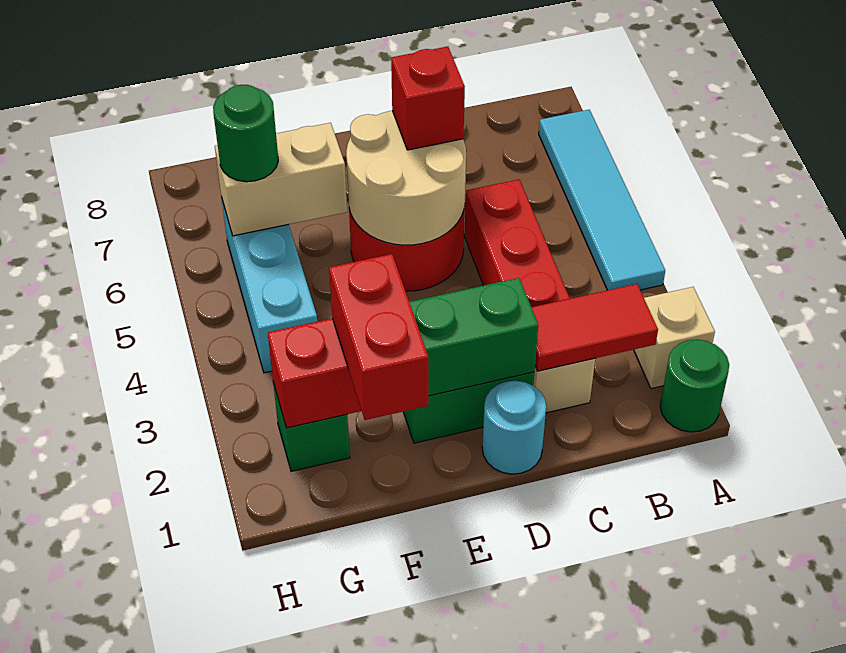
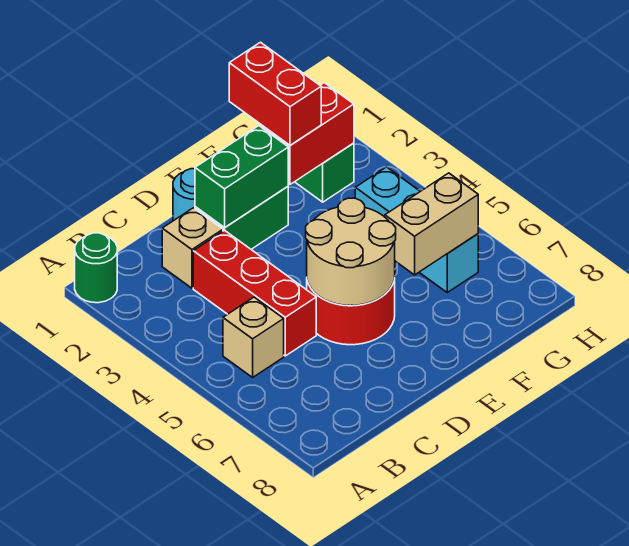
tan 1x1 brick [634,287,715,389] -> tan 1x1 brick moved to [223,297,284,377]
cyan 1x4 tile [539,110,665,290] -> none
red 1x2 tile [531,284,658,371] -> none
red 1x1 brick [391,47,465,150] -> none
green 1x1 round brick [213,85,278,182] -> none

